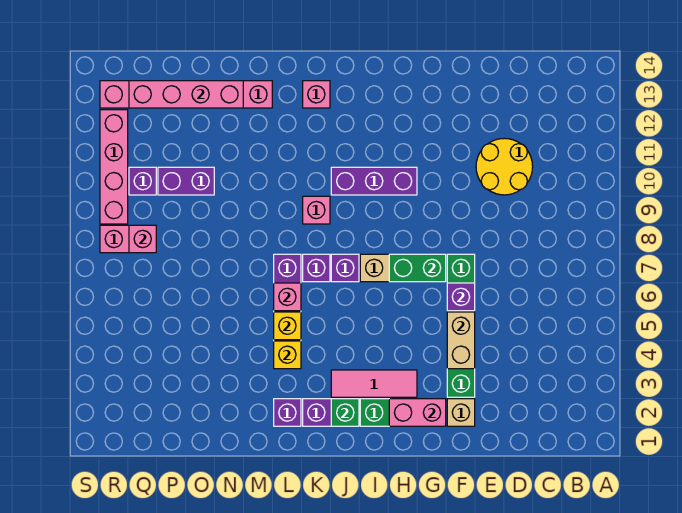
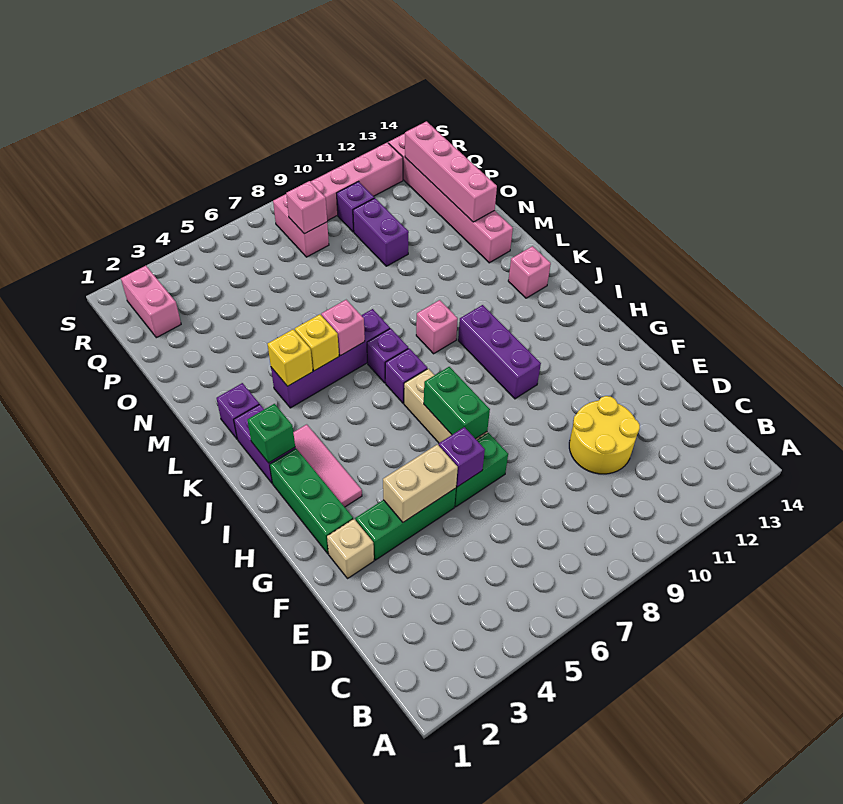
pink 1x2 brick [389,399,446,426] -> pink 1x2 brick moved to [121,266,181,338]

